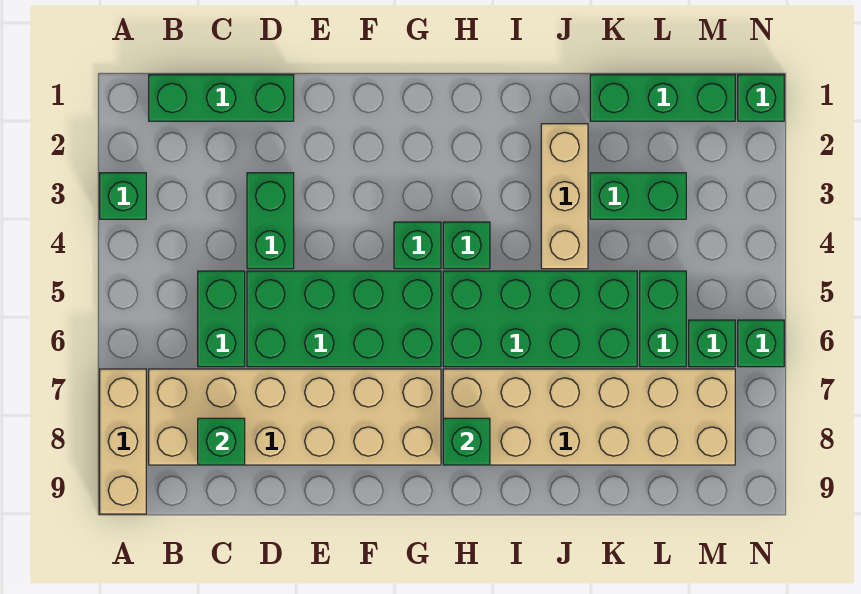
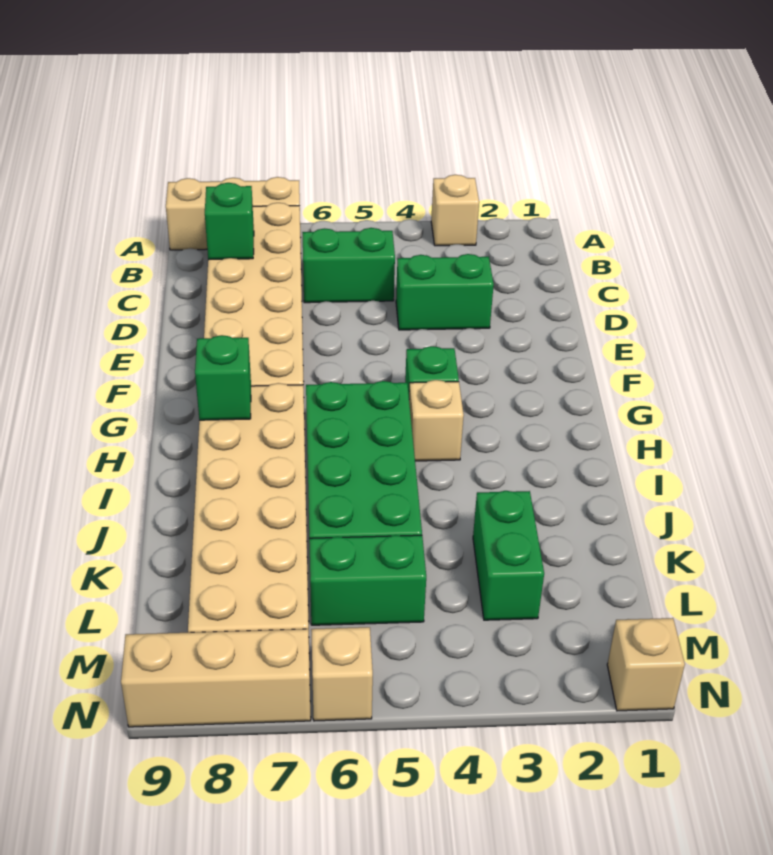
green 1x1 brick [100,173,146,219] -> tan 1x1 brick [431,175,479,246]
green 1x3 brick [149,75,294,121] -> none
green 2x4 brick [247,271,441,367] -> none
green 1x1 brick [443,222,490,269] -> tan 1x1 brick [409,380,464,461]
tan 1x3 brick [541,124,588,269] -> tan 1x3 brick moved to [121,629,311,727]
green 1x3 brick [590,75,735,121] -> none
green 1x1 brick [689,320,735,367] -> none
green 1x1 brick [738,75,784,121] -> tan 1x1 brick [607,618,685,711]
green 1x1 brick [738,320,784,367] -> tan 1x1 brick [311,627,373,721]

